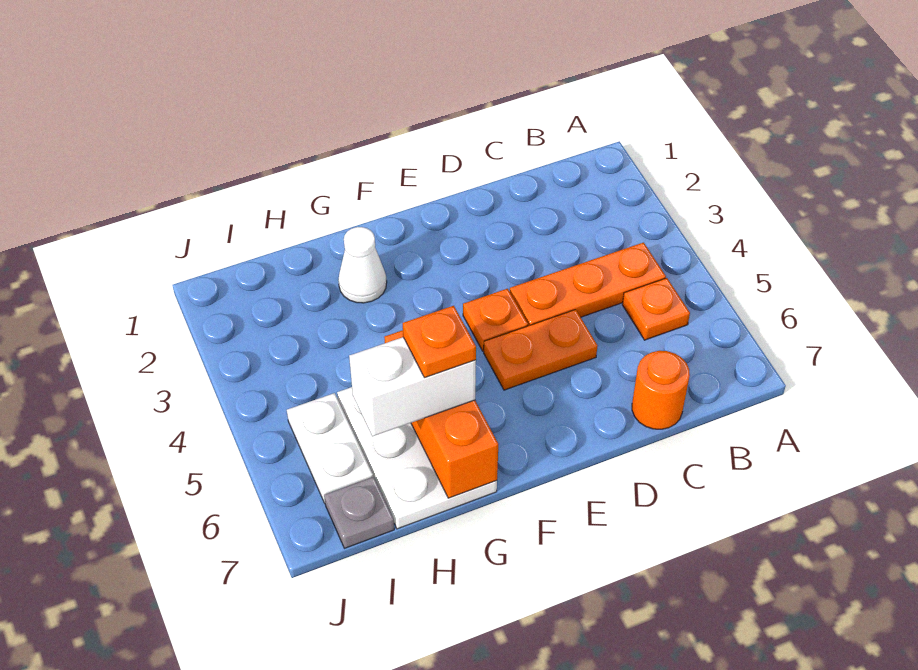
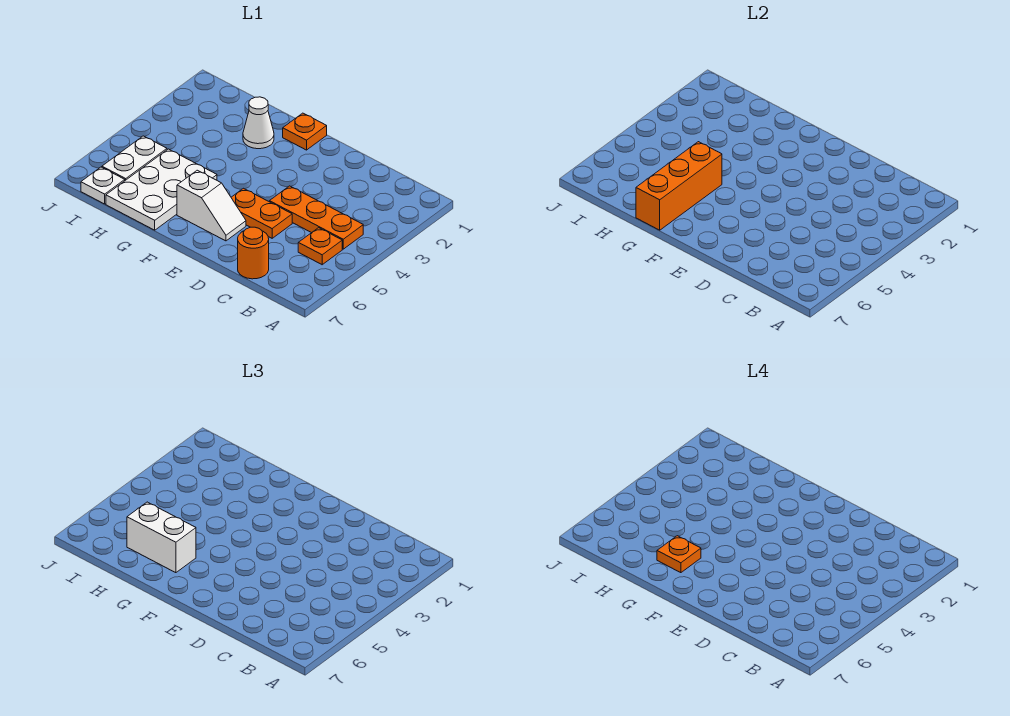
orange 1x1 plate [463,289,528,351] -> orange 1x1 plate moved to [283,113,327,150]
none -> white 1x2 slope [177,170,246,241]
grey 1x1 plate [324,477,394,548] -> white 1x1 plate [81,167,125,204]

